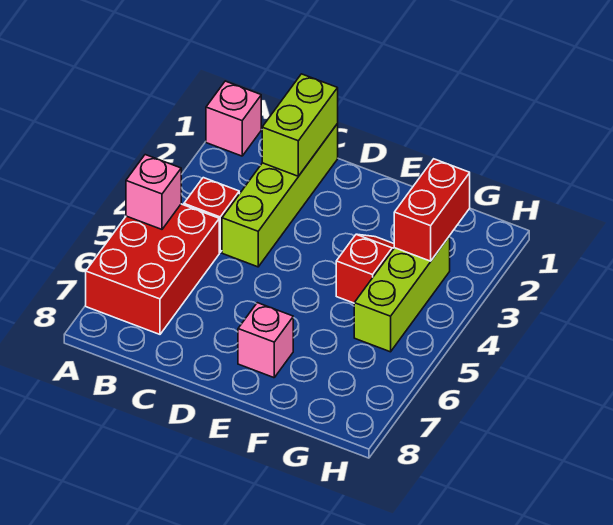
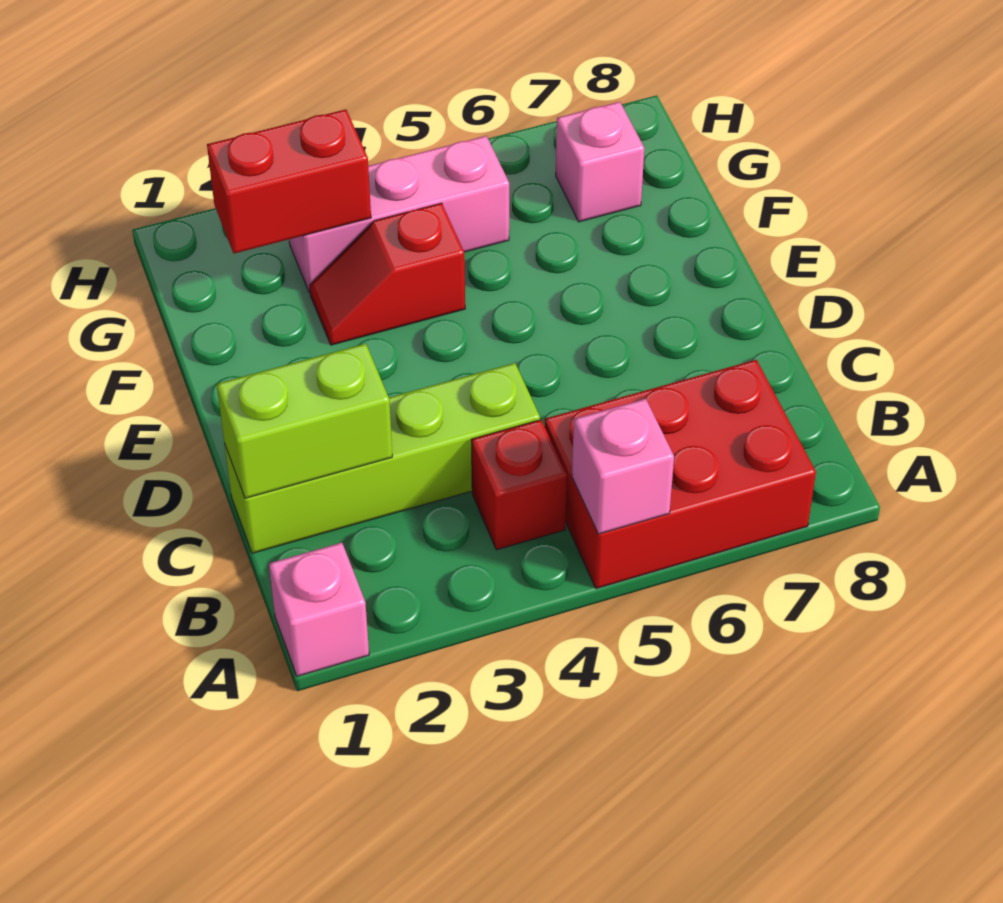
pink 1x1 brick [238,303,293,378] -> pink 1x1 brick moved to [556,102,644,222]
lime 1x3 brick [354,236,450,352] -> pink 1x3 brick [289,136,509,293]

